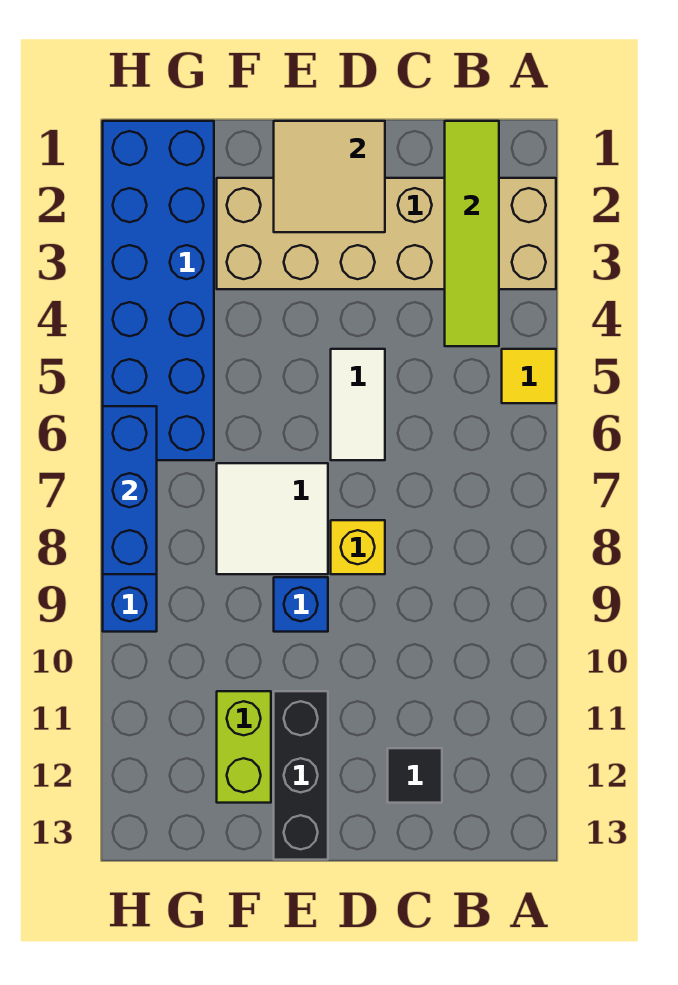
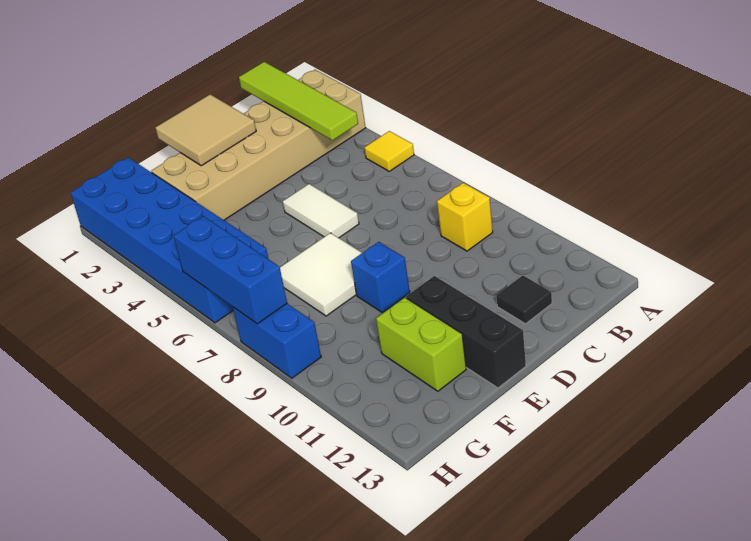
yellow 1x1 brick [331,520,385,574] -> yellow 1x1 brick moved to [437,183,493,251]

